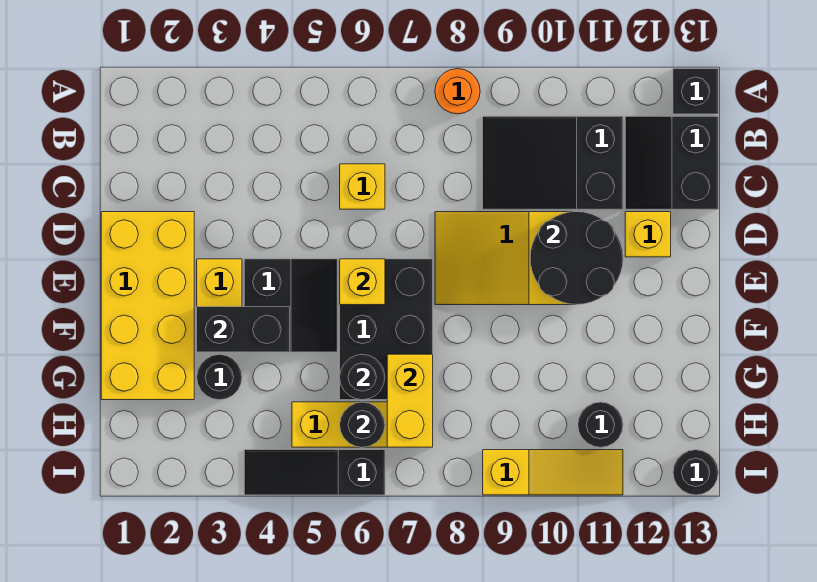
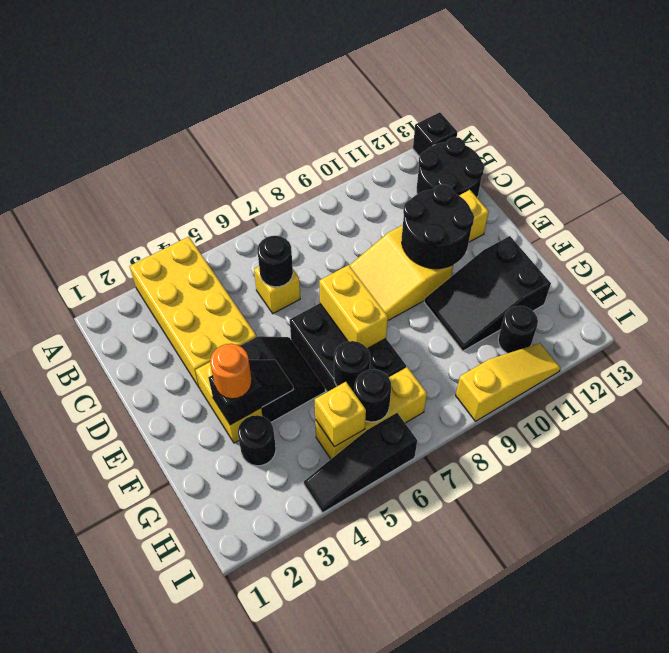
orange 1x1 round brick [435,69,480,114] -> orange 1x1 round brick moved to [210,344,252,399]
black 2x3 slope [483,116,623,209] -> black 2x3 slope moved to [424,236,551,351]
black 2x2 slope [625,116,718,209] -> black 2x2 round brick [417,137,484,198]
yellow 2x4 brick [101,212,194,400] -> yellow 2x4 brick moved to [129,237,256,388]
yellow 1x1 brick [340,259,385,305] -> yellow 1x1 brick moved to [315,382,366,447]
black 1x2 brick [197,307,290,352] -> black 1x2 slope [208,360,293,425]
yellow 1x2 brick [387,354,433,447] -> yellow 1x2 brick moved to [319,265,388,349]
black 1x1 round brick [673,450,718,495] -> black 1x1 round brick moved to [257,236,293,287]

